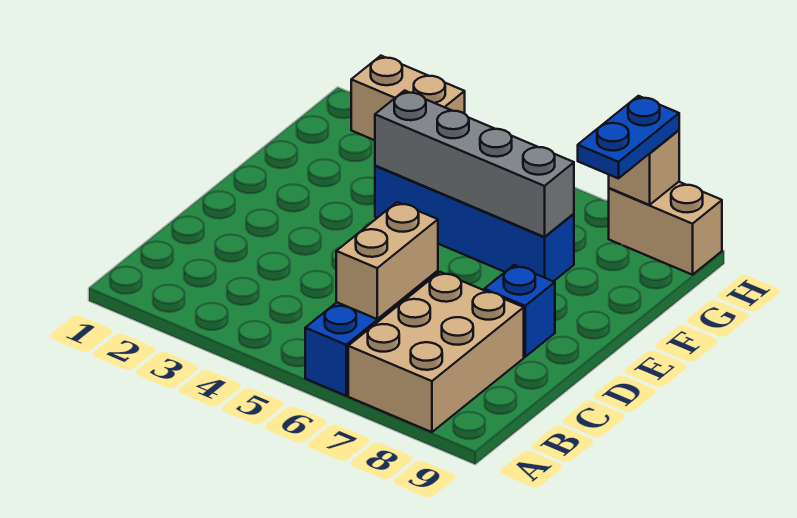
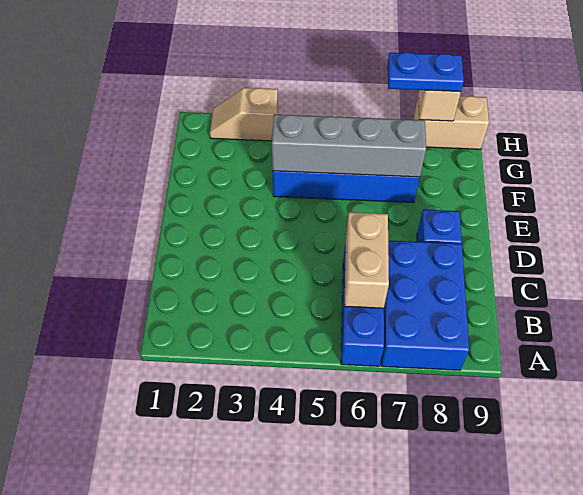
tan 2x3 brick [348,272,524,432] -> blue 2x3 brick [381,241,469,370]
blue 1x2 plate [578,96,679,179] -> blue 1x2 plate turned to [388,52,464,92]
tan 1x2 brick [351,56,465,140] -> tan 1x2 slope [210,88,278,141]

